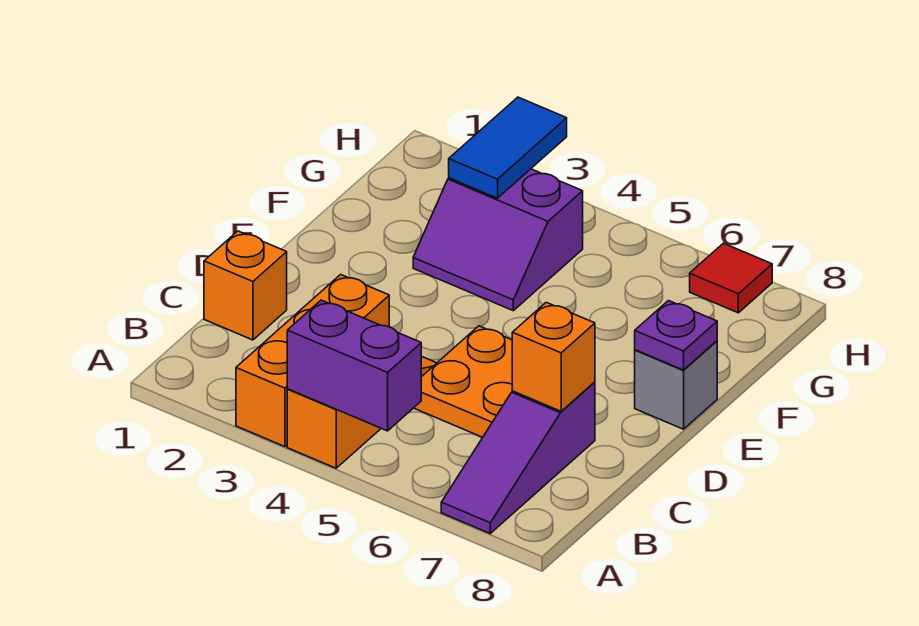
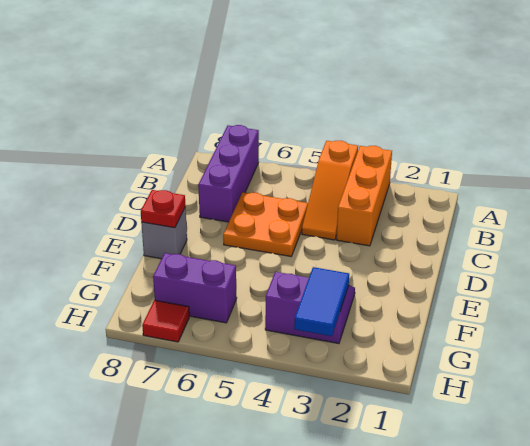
purple 1x2 brick [287,300,421,431] -> purple 1x2 brick moved to [153,253,237,323]
purple 1x3 slope [441,382,595,533] -> purple 1x3 brick [198,125,259,222]
orange 1x1 brick [204,231,287,340] -> none
orange 1x1 brick [512,302,595,411] -> none
purple 1x1 plate [635,301,717,370] -> red 1x1 plate [141,190,185,228]

